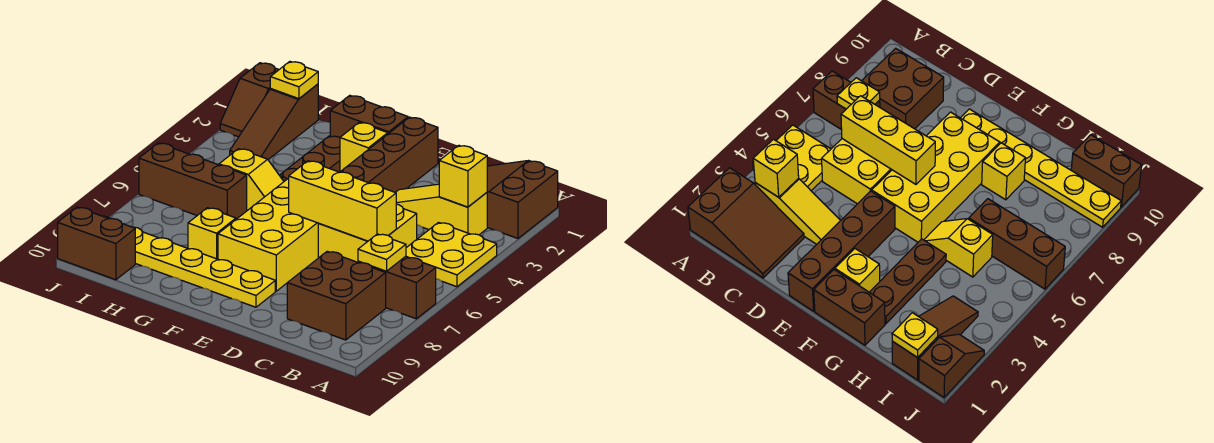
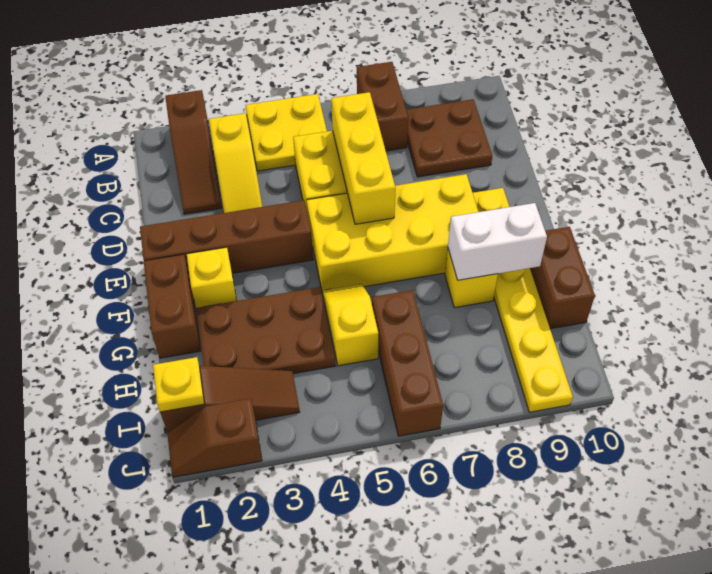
brown 2x3 slope [487,161,558,238] -> brown 1x3 slope [165,90,222,214]
yellow 1x1 brick [439,145,487,207] -> none
yellow 1x1 plate [358,234,406,271] -> none
brown 2x2 brick [287,251,386,340] -> brown 2x2 plate [406,99,492,177]
brown 1x3 plate [279,136,340,181] -> brown 2x3 plate [196,287,335,374]
none -> white 1x2 brick [448,203,547,280]
brown 1x2 brick [58,207,135,280] -> brown 1x2 brick moved to [530,227,595,329]
brown 1x2 slope [220,63,279,137] -> brown 1x2 slope turned to [167,398,262,477]

